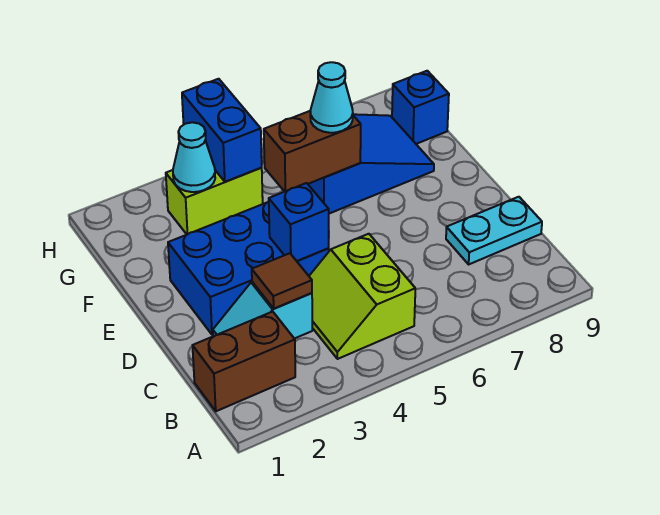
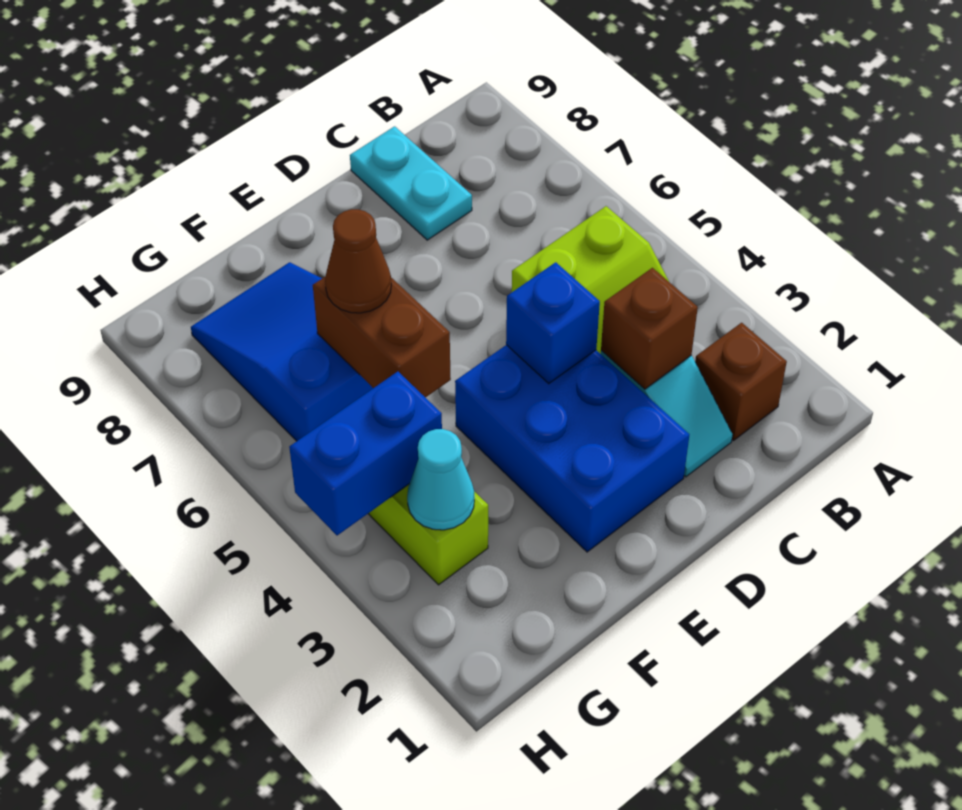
brown 1x2 brick [192,312,295,411] -> brown 1x1 brick [695,323,787,440]
brown 1x1 tile [252,253,312,308] -> brown 1x1 brick [601,268,698,389]
cyan 1x1 cone [310,62,353,133] -> brown 1x1 cone [325,209,391,313]
blue 1x1 brick [392,71,449,144] -> none

